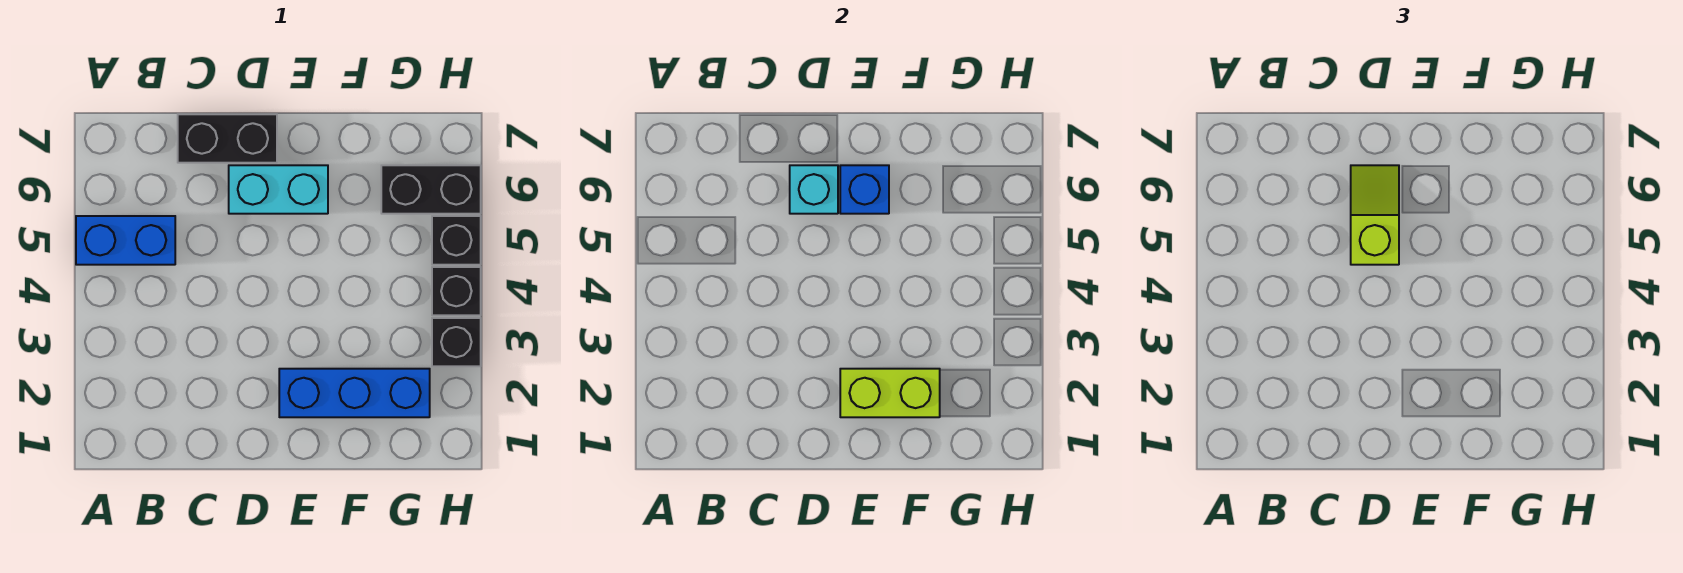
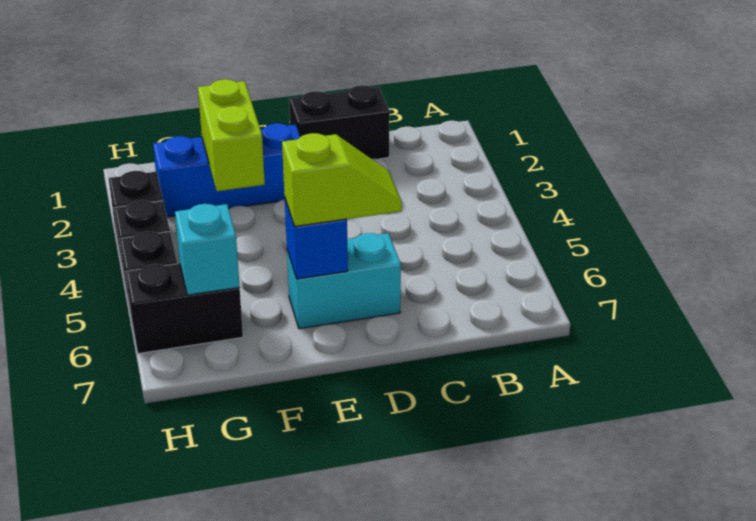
blue 1x2 brick [76,216,175,265] -> none
black 1x2 brick [178,114,277,163] -> black 1x2 brick moved to [289,85,390,159]
lime 1x2 slope [1351,165,1399,265] -> lime 1x2 slope turned to [282,133,402,227]
cyan 1x1 brick [790,165,838,214] -> cyan 1x1 brick moved to [175,204,240,295]
lime 1x2 brick [840,369,940,417] -> lime 1x2 brick turned to [198,79,265,191]

